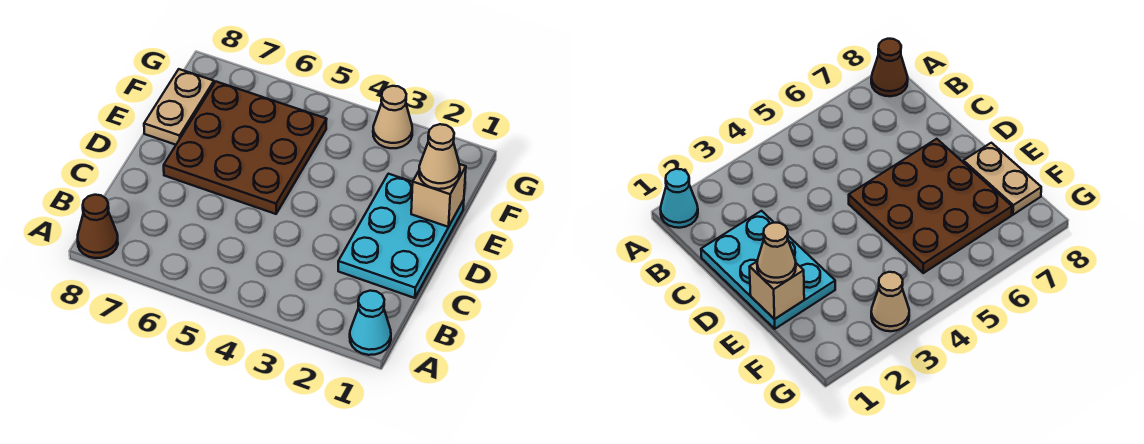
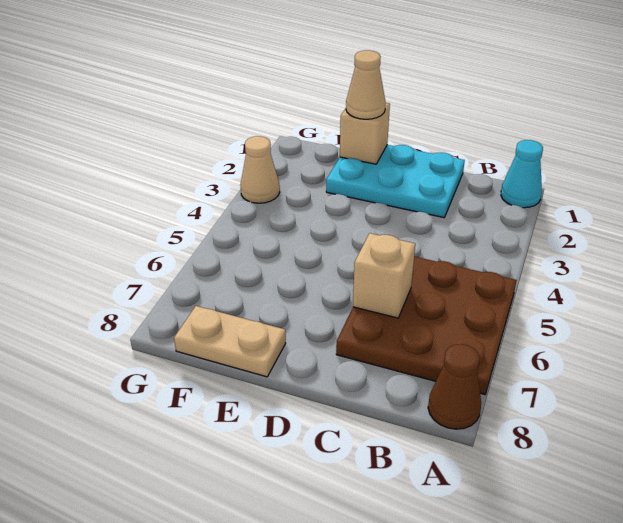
none -> tan 1x1 brick [353,233,415,318]
brown 3x3 plate [164,82,327,214] -> brown 3x3 plate moved to [336,257,517,395]

